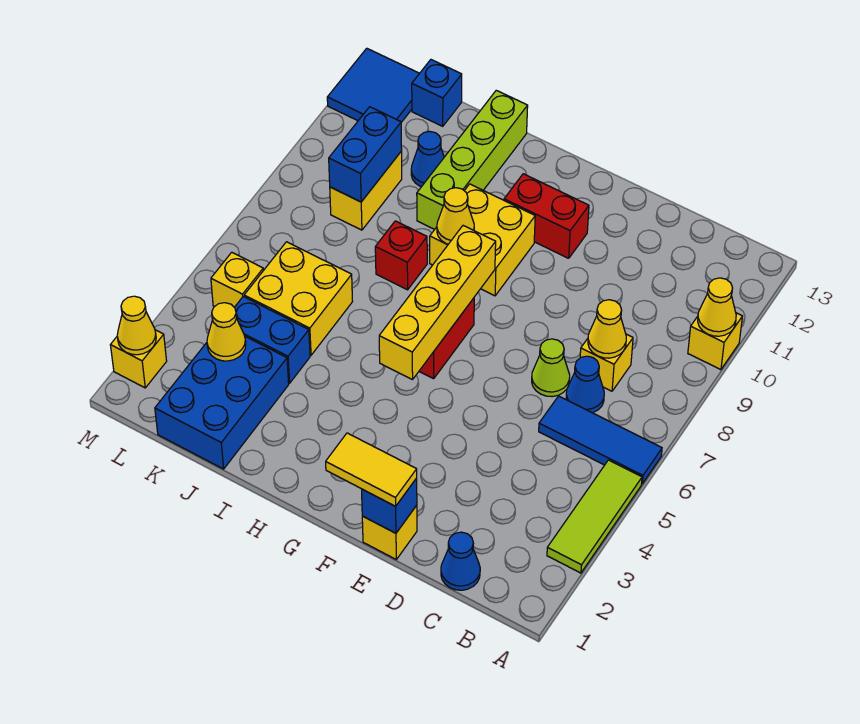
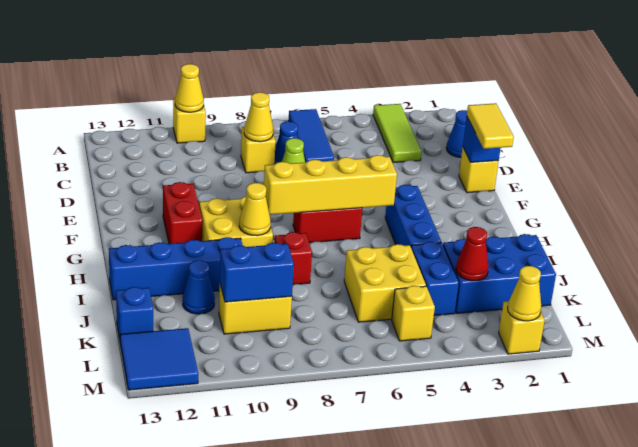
lime 1x3 tile [547,460,642,573] -> lime 1x3 tile turned to [373,104,422,162]
none -> blue 1x3 brick [385,185,441,246]
lime 1x4 brick [417,90,528,229] -> blue 1x4 brick [109,237,243,300]
yellow 1x1 cone [207,303,246,361] -> red 1x1 cone [456,227,489,281]

